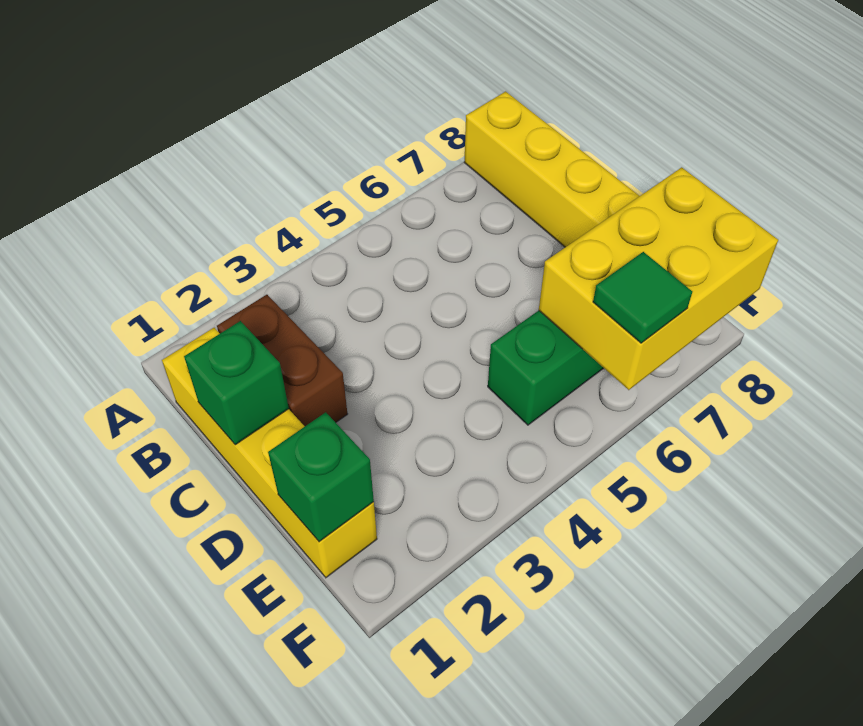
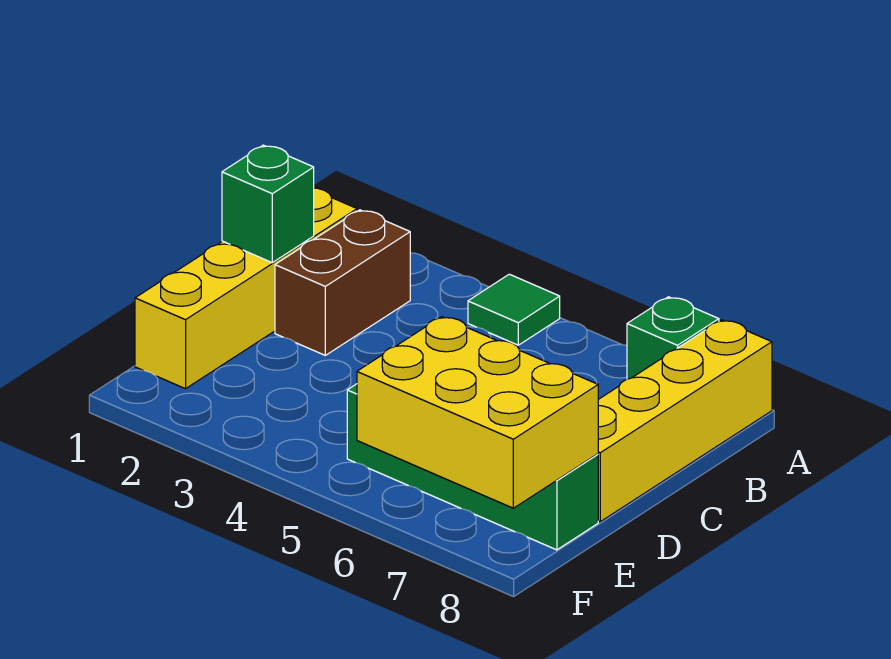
green 1x1 brick [268,412,374,542] -> green 1x1 brick moved to [627,297,719,379]
green 1x1 tile [593,252,692,343] -> green 1x1 tile moved to [468,274,560,345]

